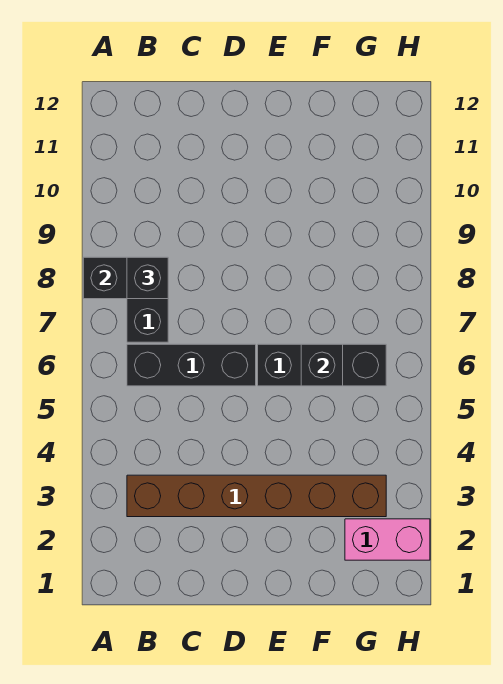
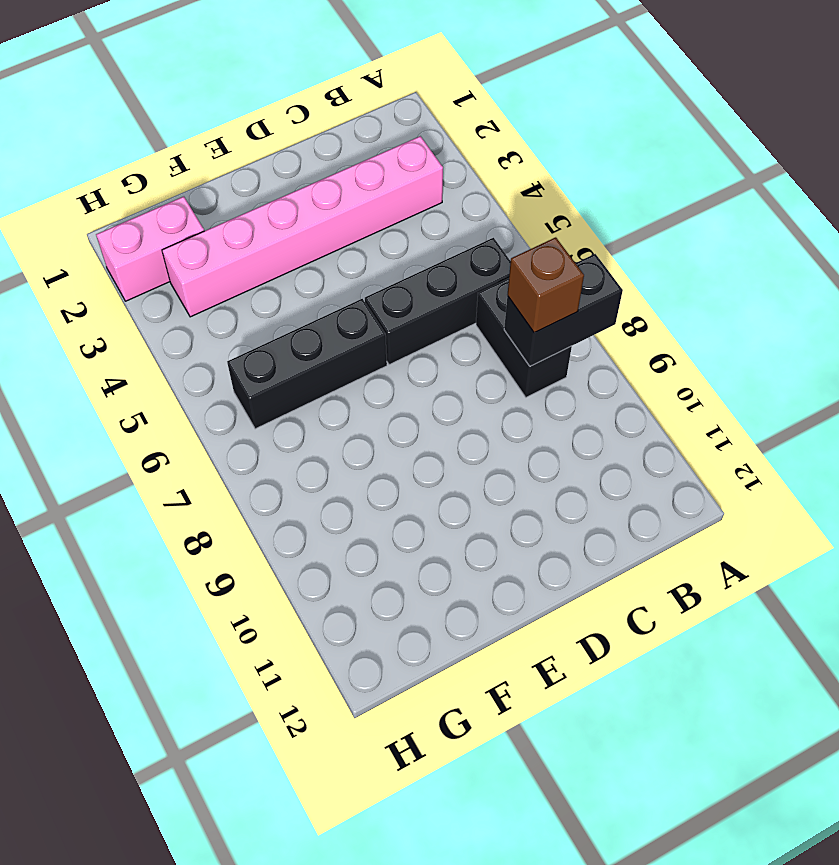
brown 1x6 brick [127,475,386,517] -> pink 1x6 brick [162,136,443,317]
black 1x1 brick [127,257,168,299] -> brown 1x1 brick [508,237,584,333]
black 1x1 brick [301,344,343,386] -> none

